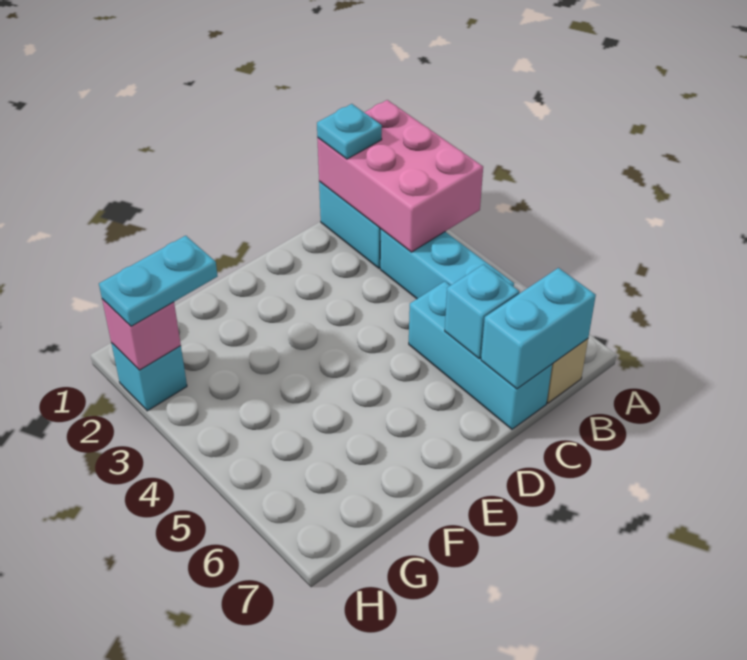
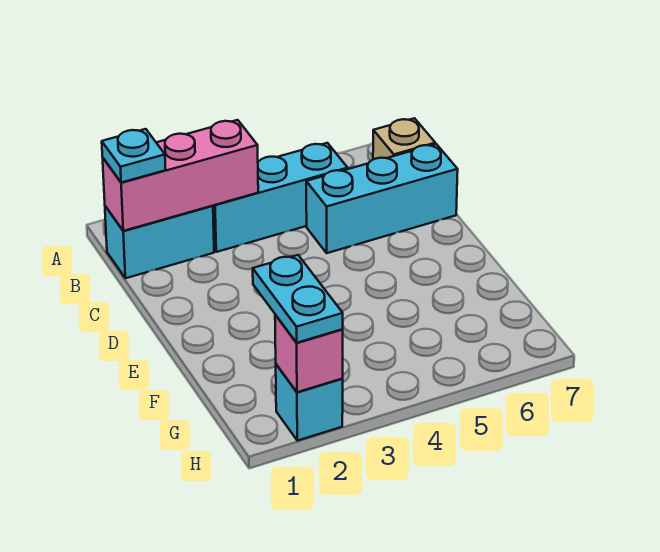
pink 2x3 brick [317,100,483,252] -> pink 1x3 brick [103,120,258,231]
cyan 1x2 brick [481,268,596,389] -> none
cyan 1x1 brick [445,264,519,359] -> none

